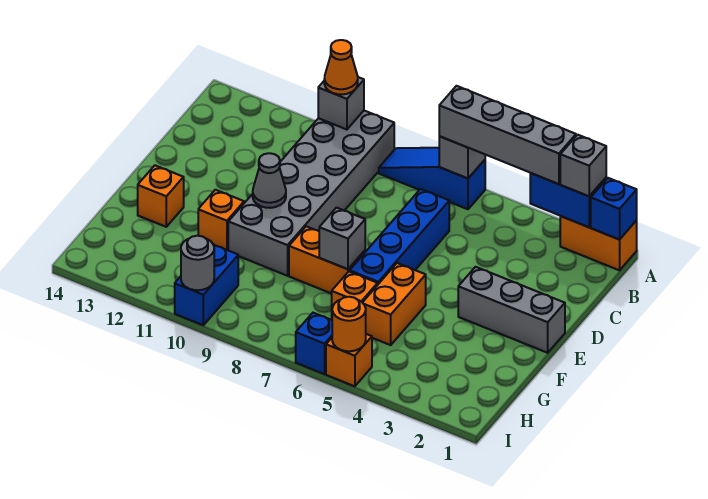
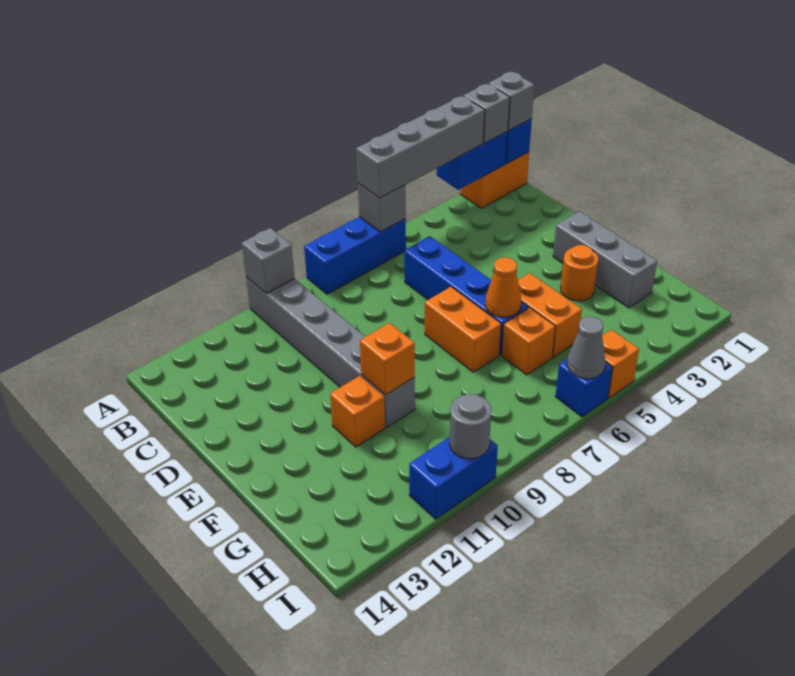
blue 1x3 slope [379,148,485,209] -> blue 1x3 brick [304,217,406,294]
grey 2x6 brick [228,111,394,276] -> grey 1x6 brick [246,277,415,427]
orange 1x1 cone [324,40,358,94] -> orange 1x1 cone moved to [485,258,521,317]
grey 1x3 brick [458,267,565,353] -> grey 1x3 brick turned to [553,211,657,308]
grey 1x1 cone [253,153,286,208] -> grey 1x1 cone moved to [567,317,605,379]
orange 1x2 brick [289,226,365,294] -> orange 1x2 brick turned to [425,287,501,372]
grey 1x1 brick [319,208,365,269] -> grey 1x1 brick moved to [488,71,534,130]
orange 1x1 brick [138,165,184,227] -> orange 1x1 brick moved to [360,323,415,395]
blue 1x2 brick [175,245,238,325] -> blue 1x2 brick turned to [409,437,498,519]
orange 1x1 round brick [332,297,366,351] -> orange 1x1 round brick moved to [561,245,598,301]

